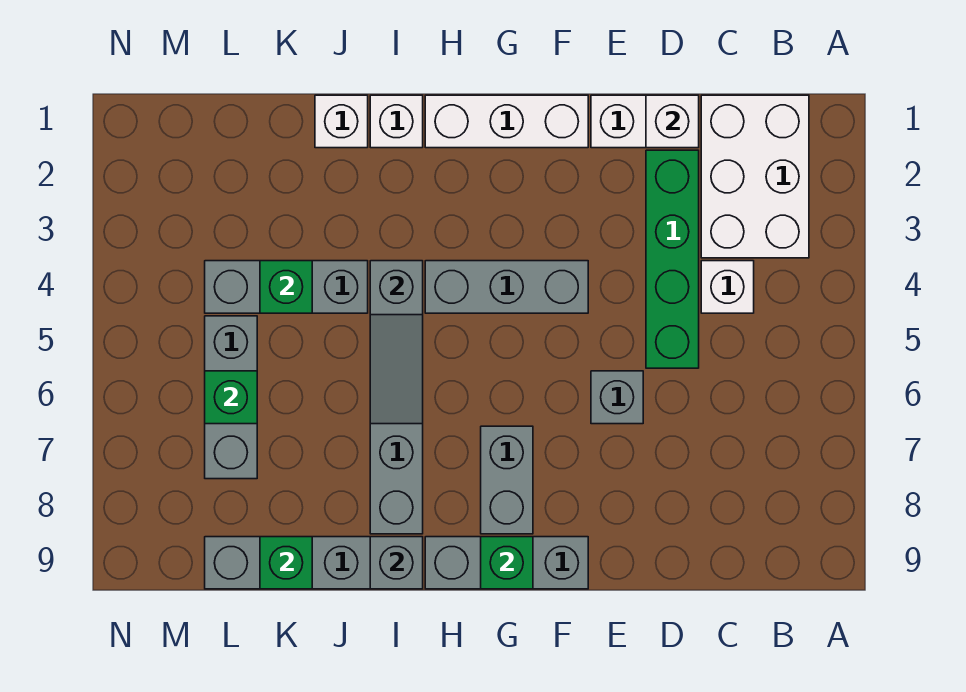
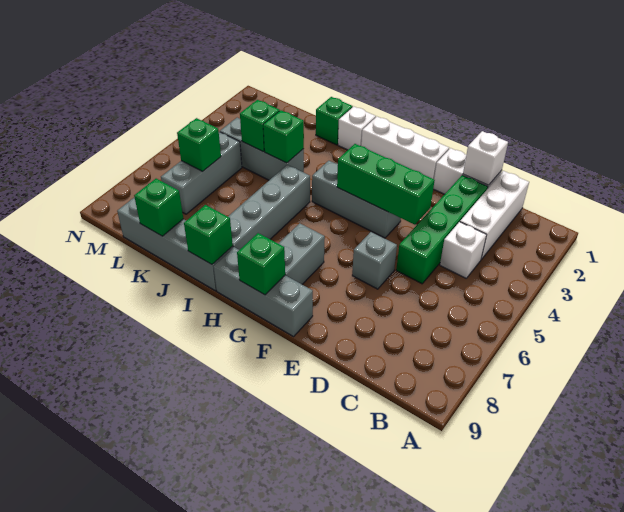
white 2x3 brick [701,95,809,258] -> white 1x3 brick [460,171,529,259]
none -> green 1x3 brick [337,144,435,225]
grey 1x3 slope [370,261,423,424] -> none
grey 1x1 brick [370,537,423,589] -> green 1x1 brick [184,205,233,264]
white 1x1 brick [315,95,368,148] -> green 1x1 brick [316,97,353,145]
none -> green 1x1 brick [263,110,304,163]

